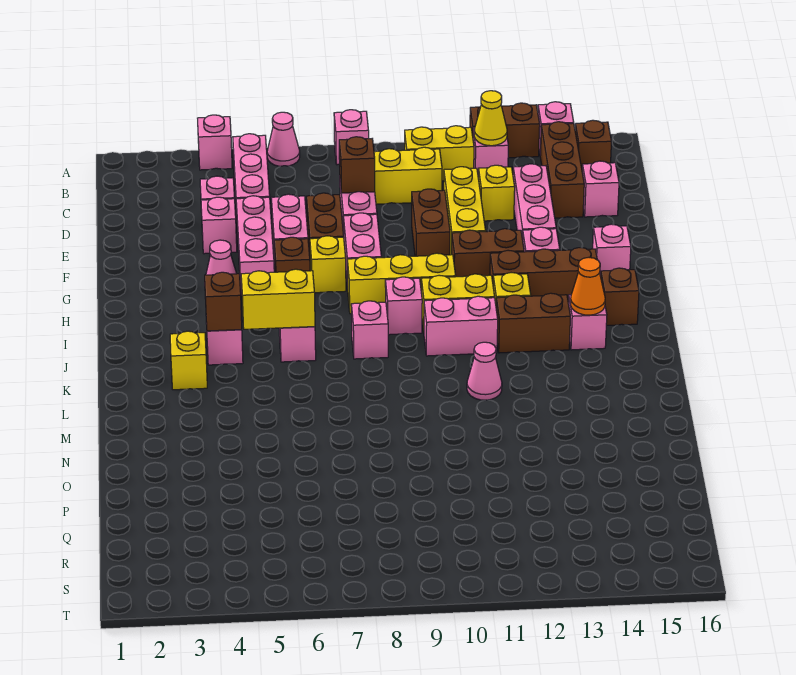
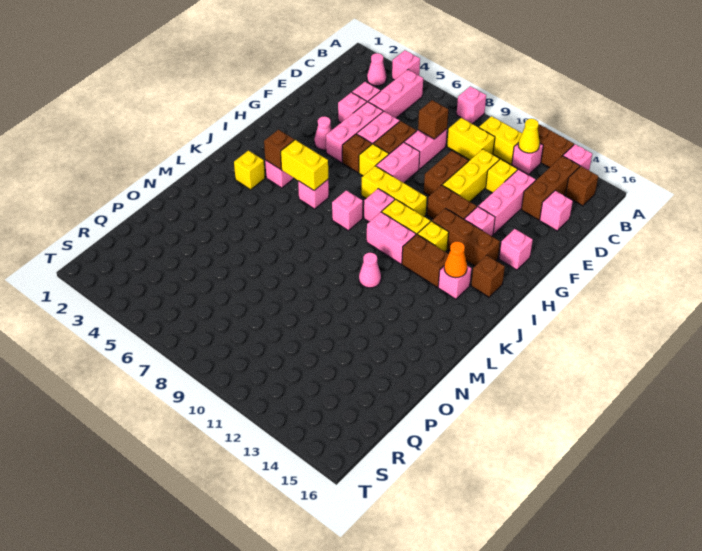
pink 1x1 cone [267,112,300,166] -> pink 1x1 cone moved to [367,53,387,86]

